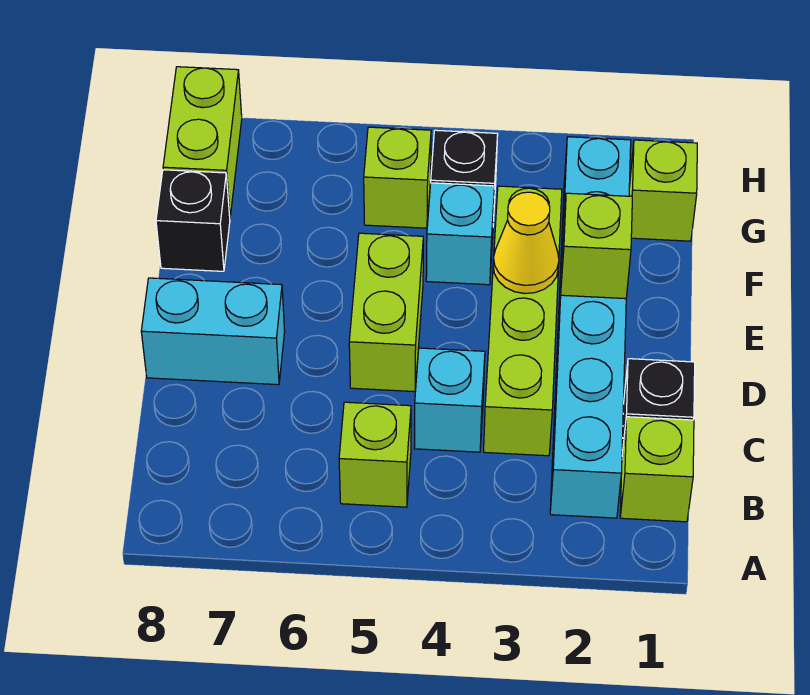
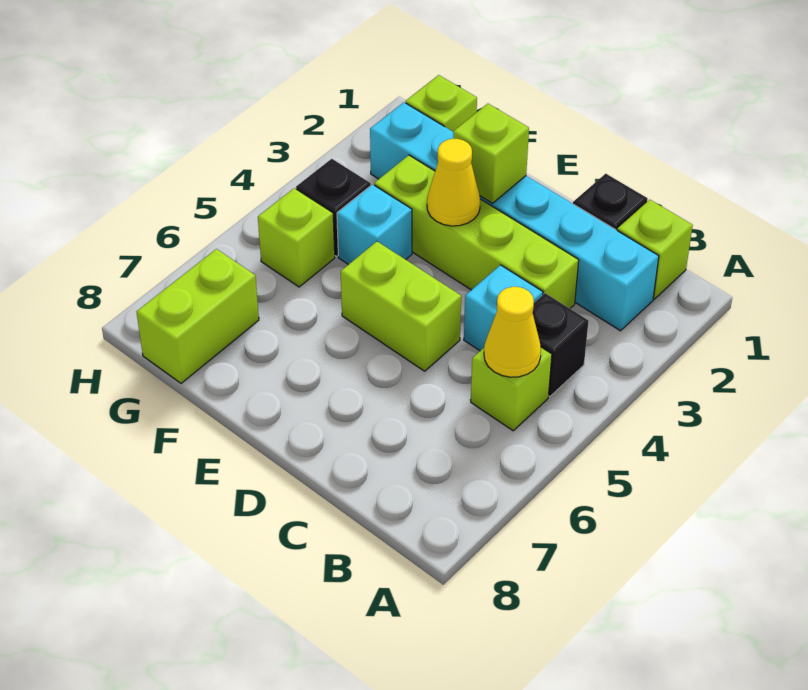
none -> yellow 1x1 cone [484,287,541,377]
cyan 1x2 brick [141,278,285,385] -> none
black 1x1 brick [156,170,230,271] -> black 1x1 brick moved to [533,293,588,396]
lime 1x2 brick [163,67,242,216] -> lime 1x2 brick turned to [137,249,259,383]

